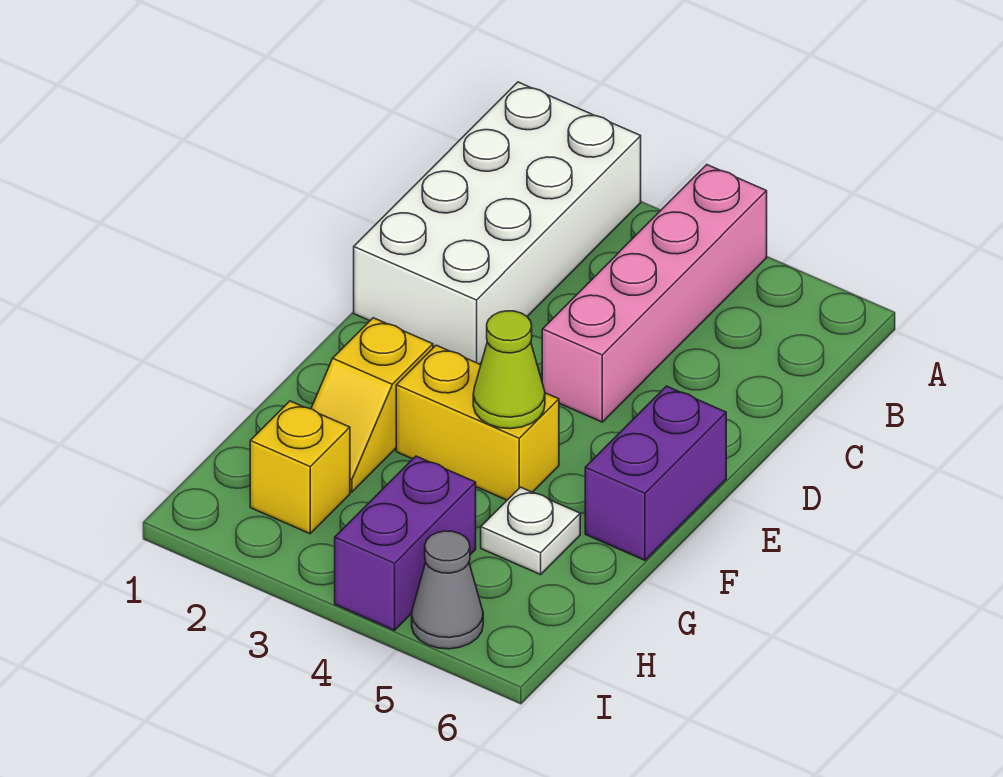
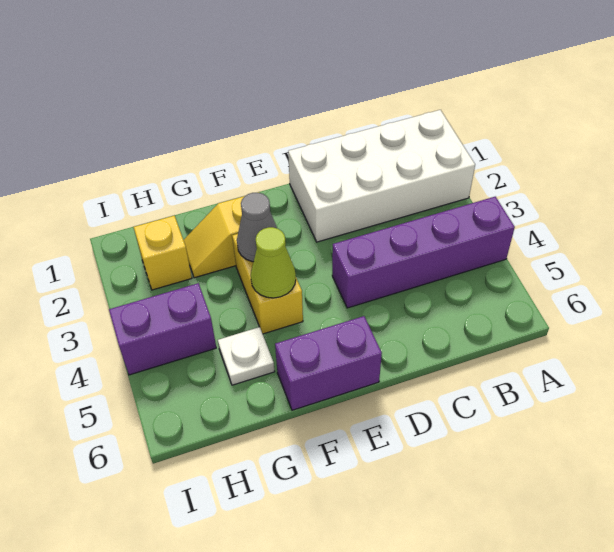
pink 1x4 brick [542,165,767,422] -> purple 1x4 brick [332,197,515,308]
grey 1x1 cone [412,531,483,649] -> grey 1x1 cone moved to [237,192,277,262]

